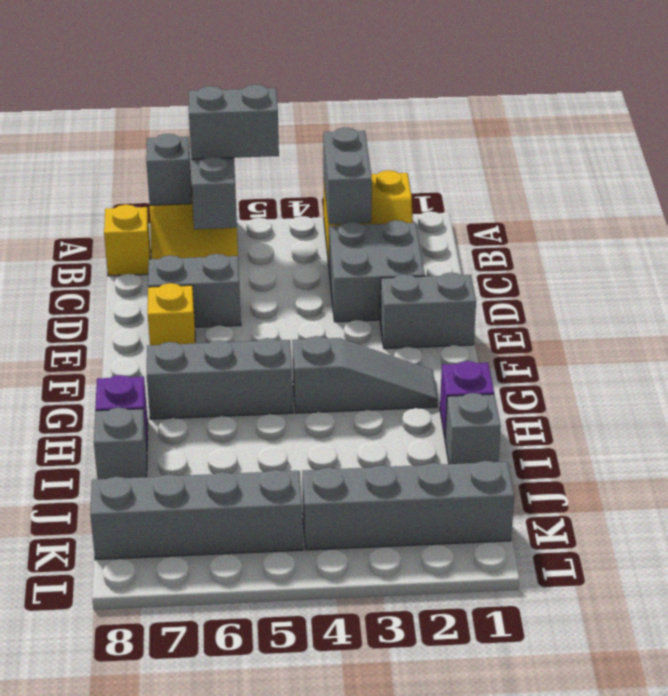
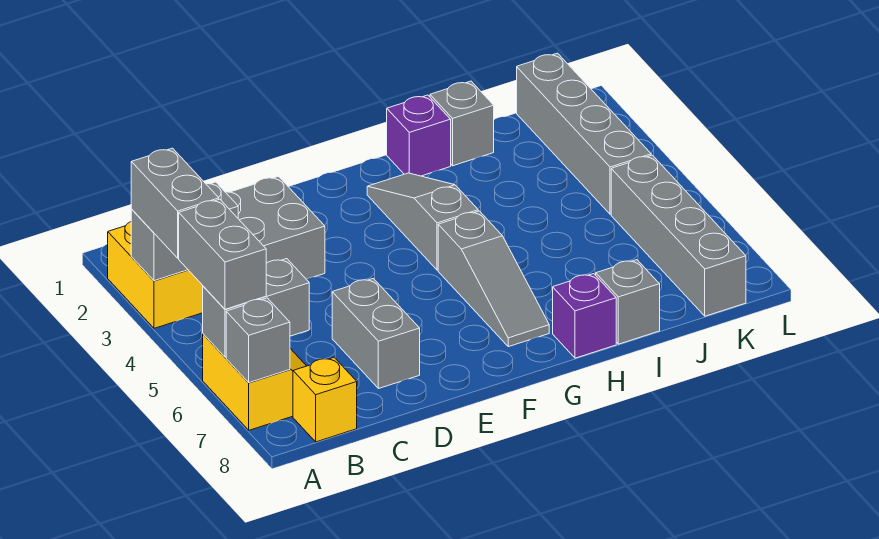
grey 1x2 brick [380,272,476,349] -> grey 1x2 brick moved to [131,148,219,258]
yellow 1x1 brick [148,283,195,345] -> none
grey 1x3 brick [147,338,293,419] -> grey 1x3 slope [438,211,549,347]

